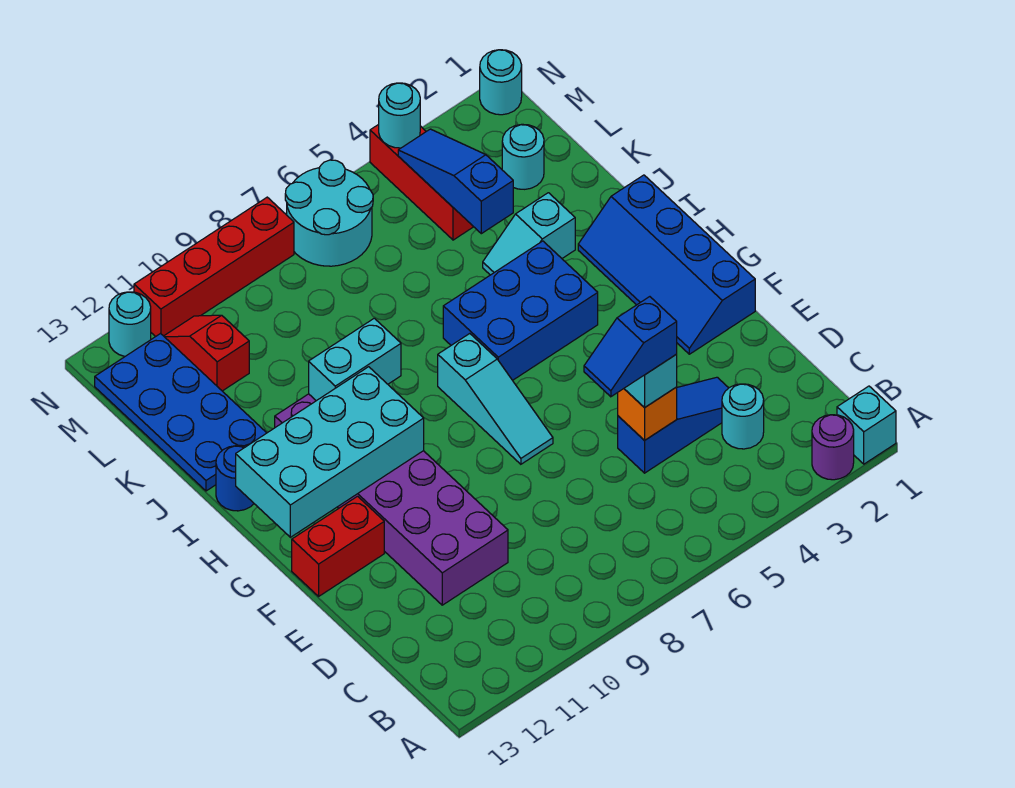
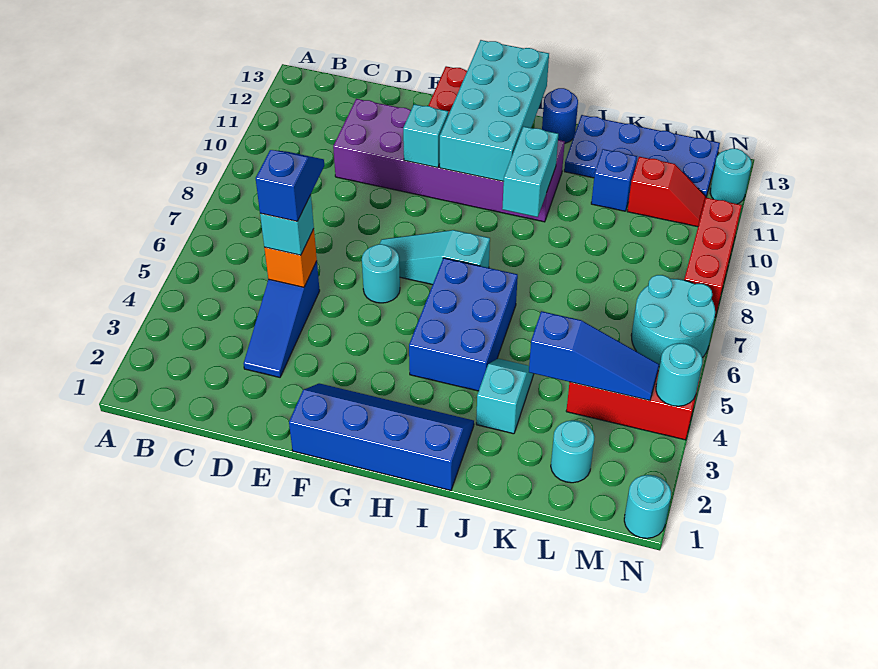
cyan 1x1 brick [837,386,896,464] -> cyan 1x1 brick moved to [403,104,448,168]
purple 1x1 round brick [812,415,854,480] -> none
cyan 1x1 round brick [722,384,764,449] -> cyan 1x1 round brick moved to [362,244,400,303]
none -> blue 1x1 brick [591,149,637,211]
red 1x4 brick [134,197,294,337] -> red 1x3 brick [684,198,742,317]

